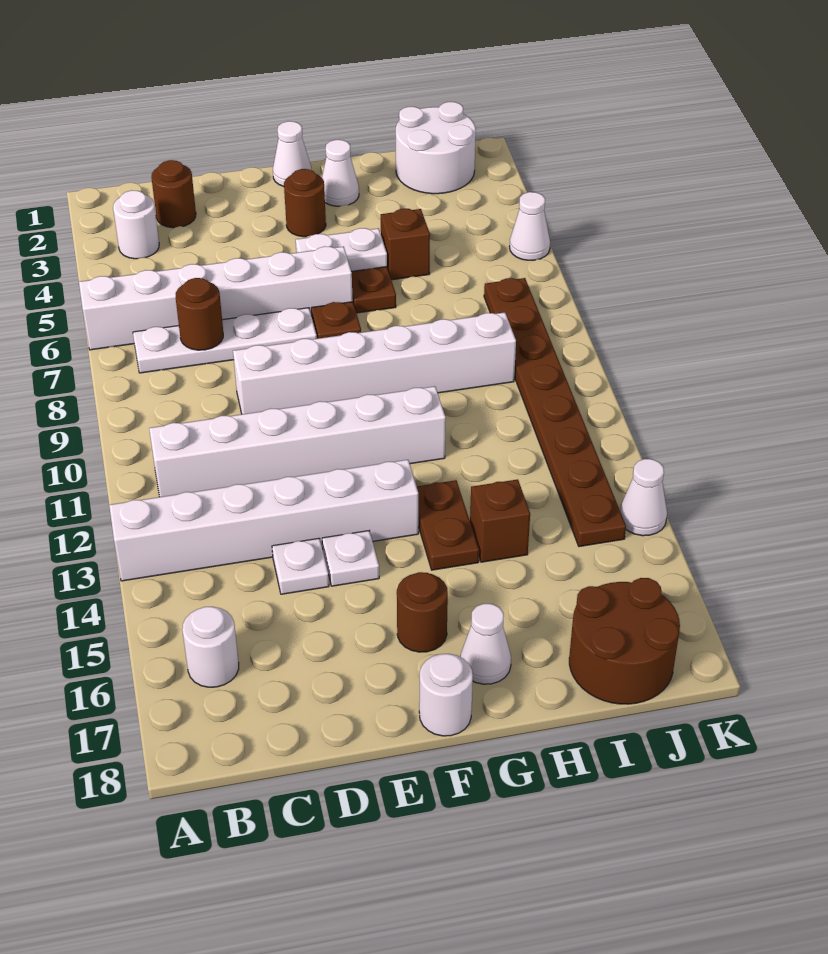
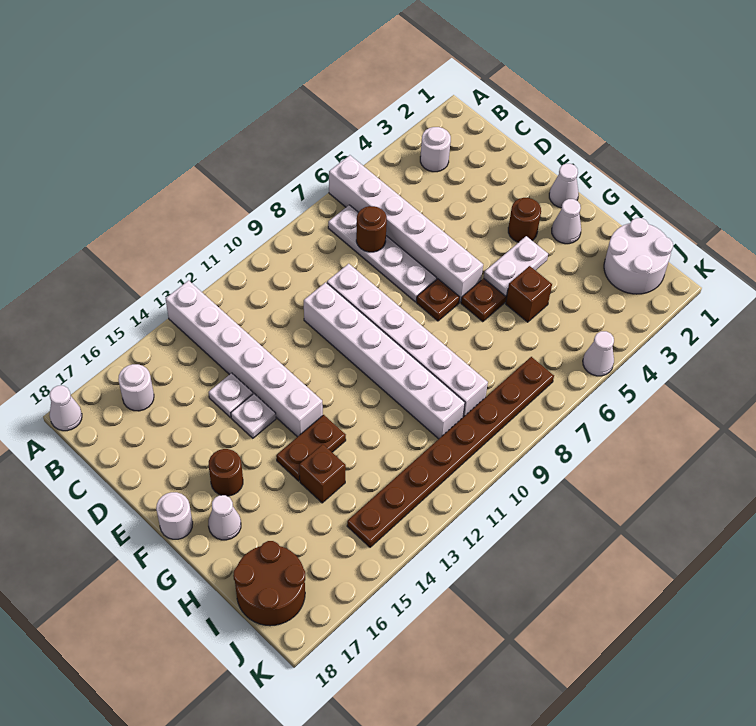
white 1x6 brick [149,386,446,497] -> white 1x6 brick moved to [304,282,465,439]
brown 1x1 round brick [151,160,196,228] -> none
white 1x2 plate [296,228,387,272] -> white 1x2 plate turned to [484,236,548,296]
white 1x1 cone [620,459,667,536] -> white 1x1 cone moved to [49,386,82,431]

